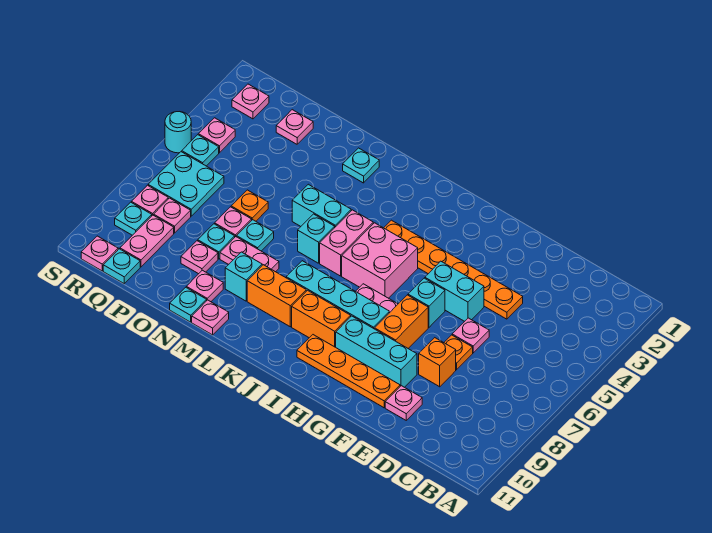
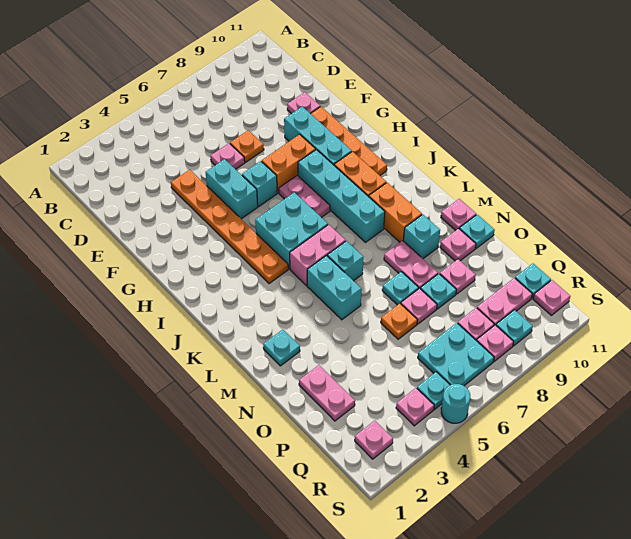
orange 1x1 brick [419,338,456,387] -> none
pink 2x2 brick [342,223,418,298] -> cyan 2x2 brick [255,192,328,269]
pink 1x1 plate [276,110,313,144] -> pink 1x2 plate [299,365,355,421]

